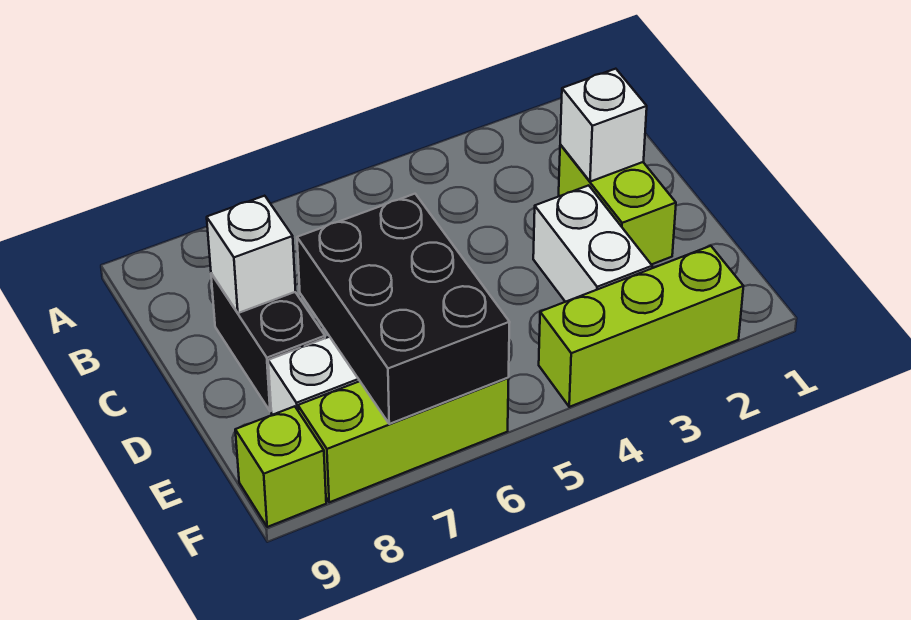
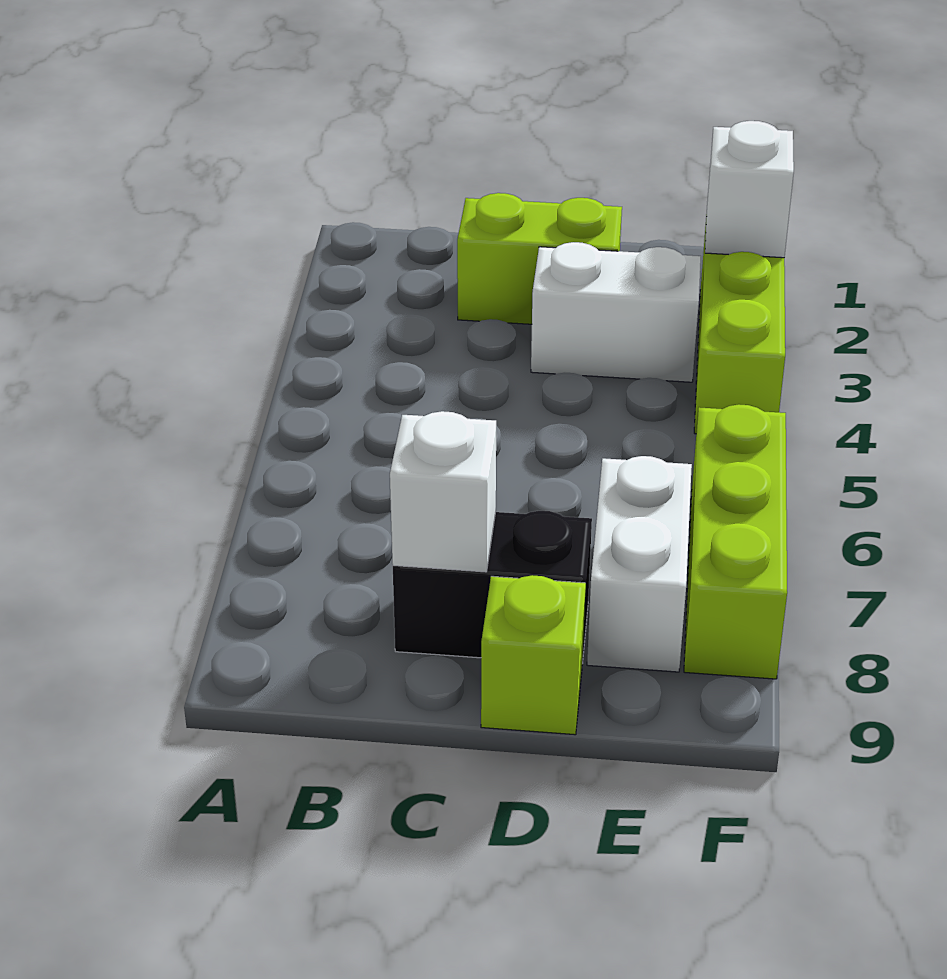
white 1x1 brick [560,69,647,182] -> white 1x1 brick moved to [705,121,794,258]
black 2x3 brick [297,194,510,424] -> none
lime 1x1 brick [235,406,326,527] -> lime 1x1 brick moved to [481,575,586,735]

